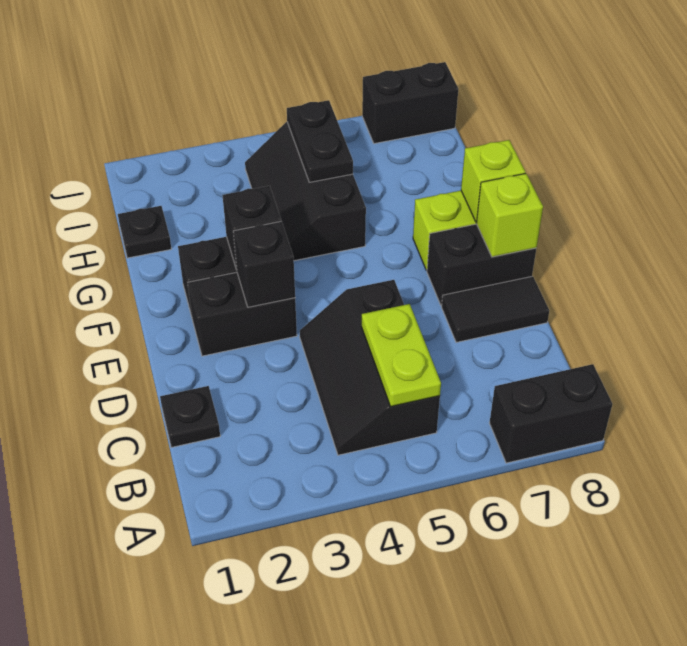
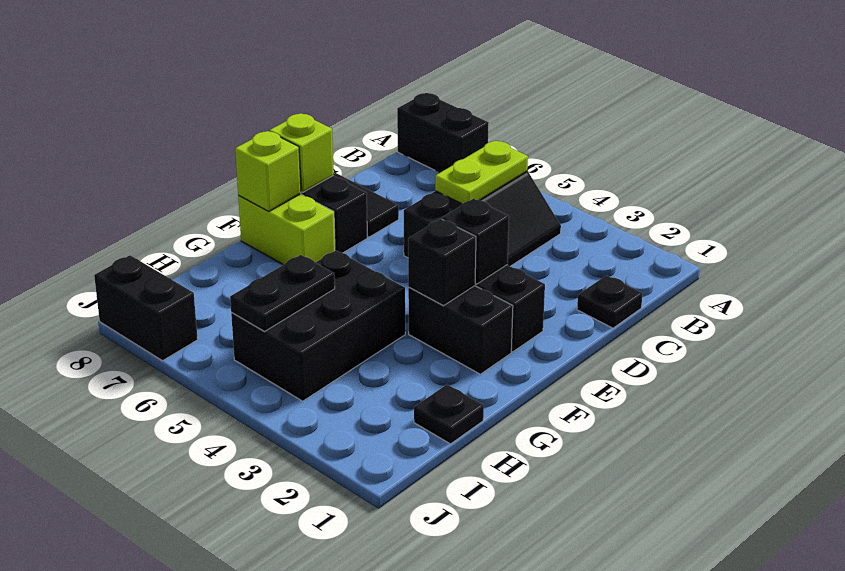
black 2x3 slope [245,122,366,261] -> black 2x3 brick [231,250,405,401]

